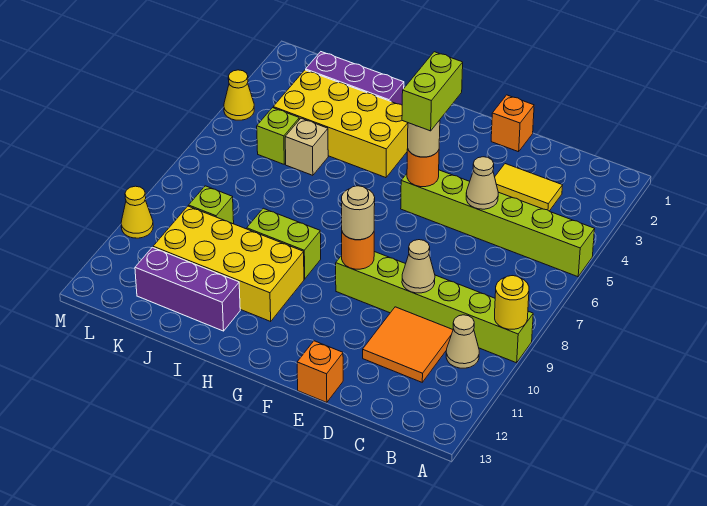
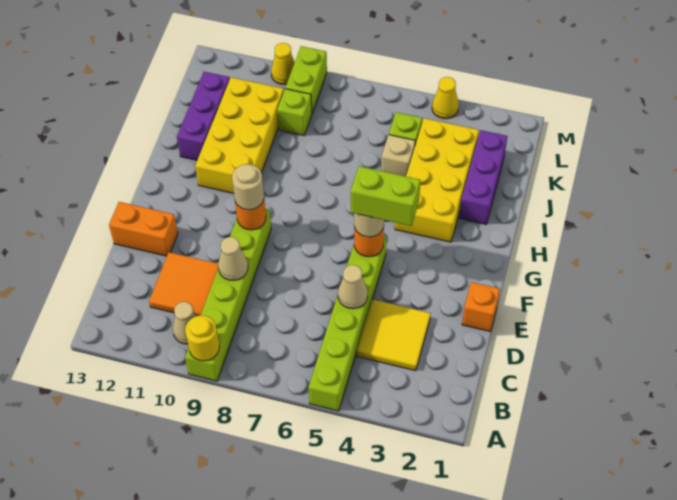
yellow 1x2 tile [495,164,563,211] -> yellow 2x2 tile [357,300,431,371]
orange 1x1 brick [297,341,343,403] -> orange 1x2 brick [109,202,178,256]
lime 1x2 brick [247,208,321,279] -> lime 1x2 brick moved to [285,46,327,113]

